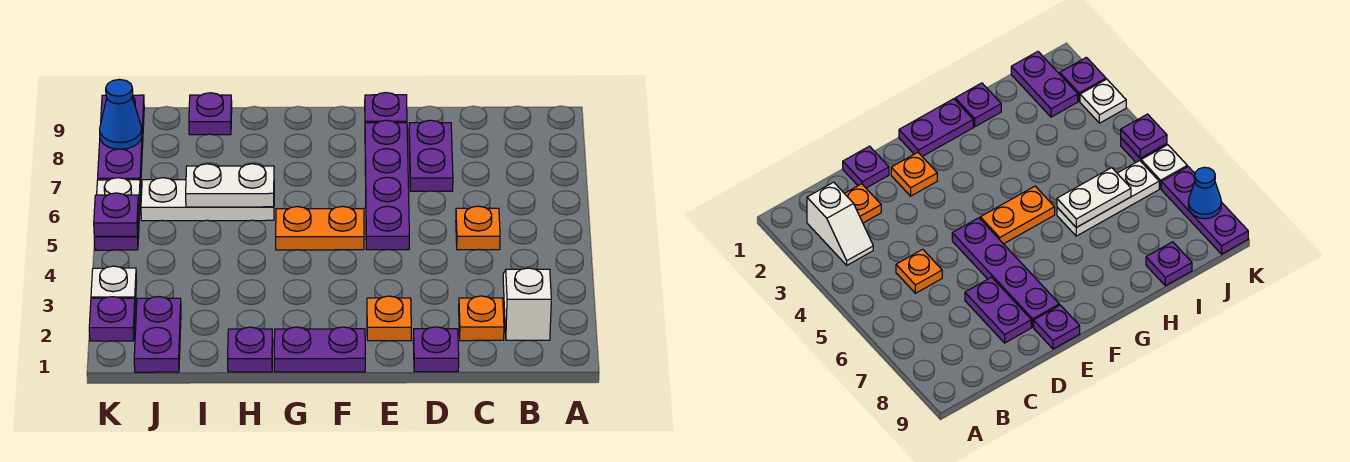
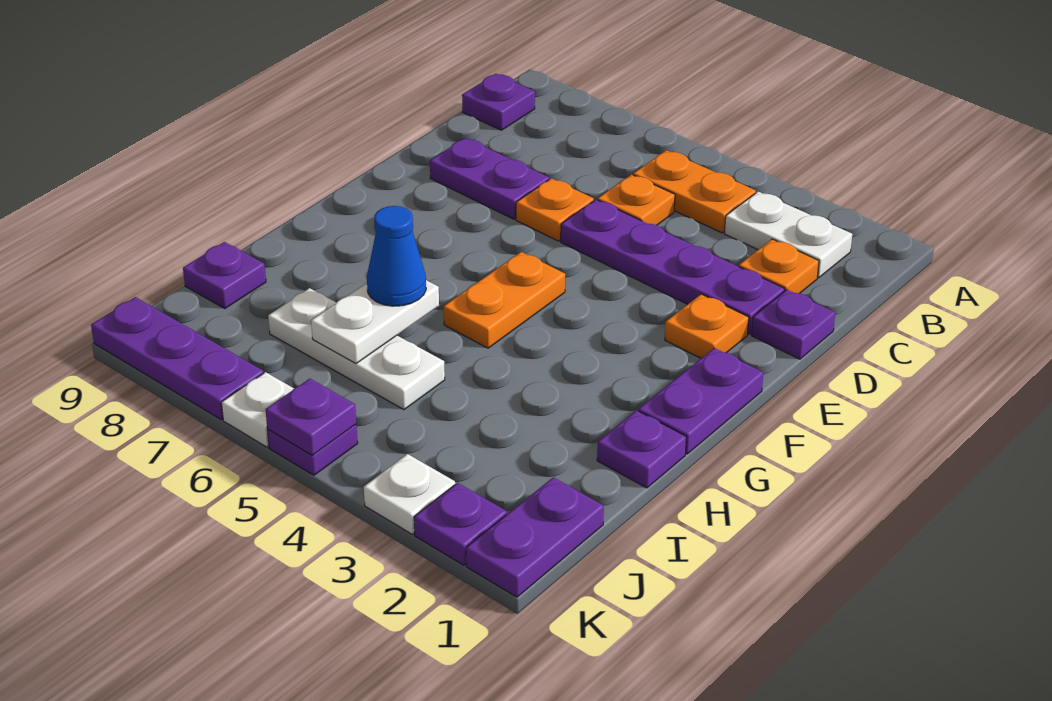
white 1x2 slope [503,268,551,340] -> white 1x2 plate [724,192,852,278]
none -> orange 1x2 plate [633,150,756,233]
none -> orange 1x1 plate [516,178,594,241]
purple 1x4 plate [365,120,409,250] -> purple 1x4 plate moved to [561,200,784,334]
purple 1x1 plate [365,93,407,123] -> purple 1x1 plate moved to [462,74,535,130]
white 1x3 plate [141,178,274,221] -> white 1x3 plate turned to [268,288,445,410]
purple 1x2 plate [134,296,181,372] -> purple 1x2 plate turned to [466,477,604,597]
blue 1x1 cone [100,79,142,149] -> blue 1x1 cone moved to [367,206,426,306]

